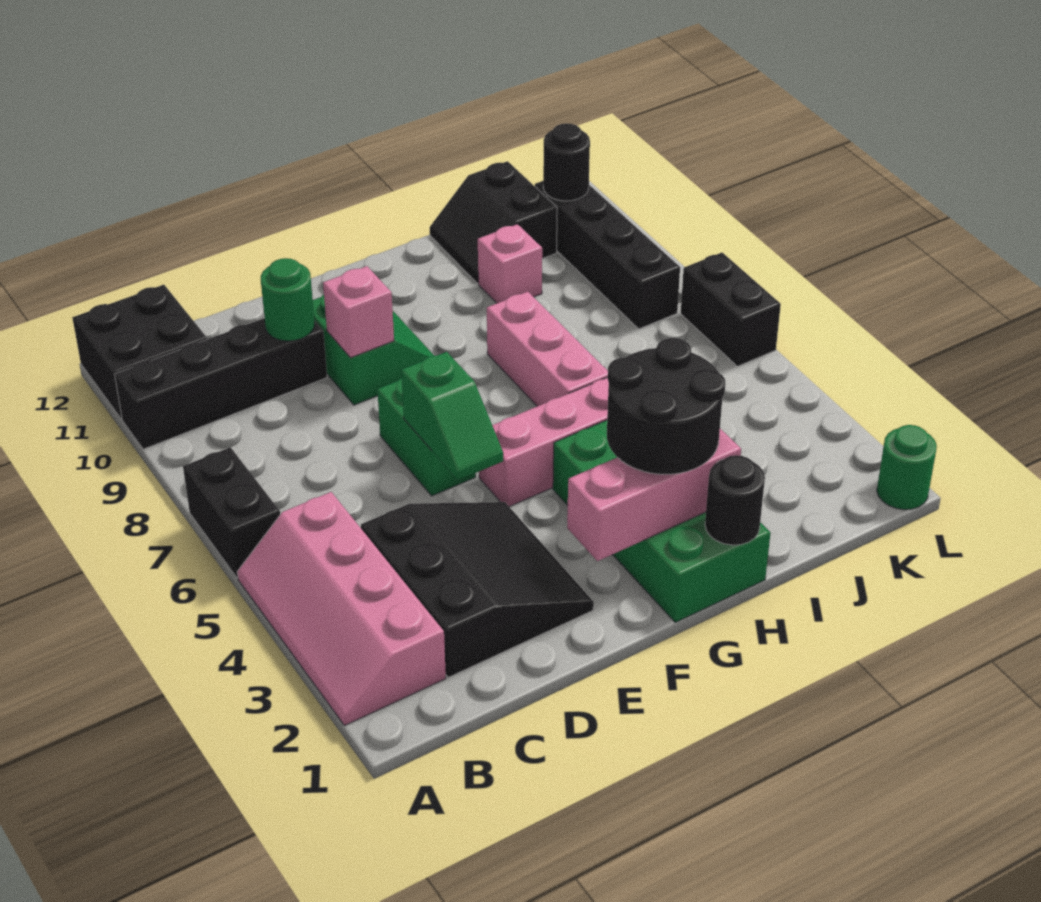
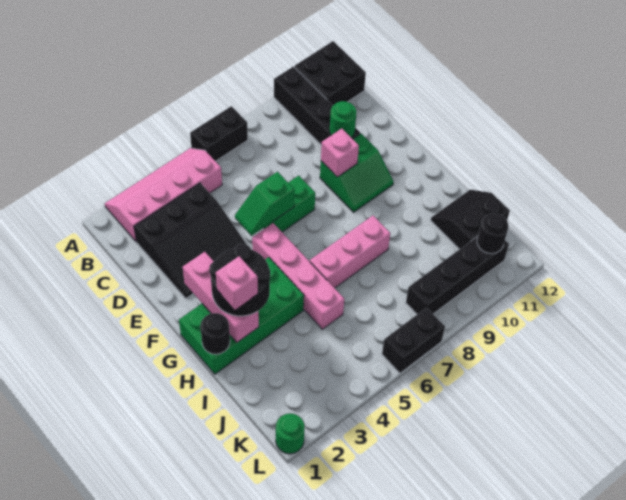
pink 1x1 brick [478,224,542,303] -> pink 1x1 brick moved to [216,256,258,310]

